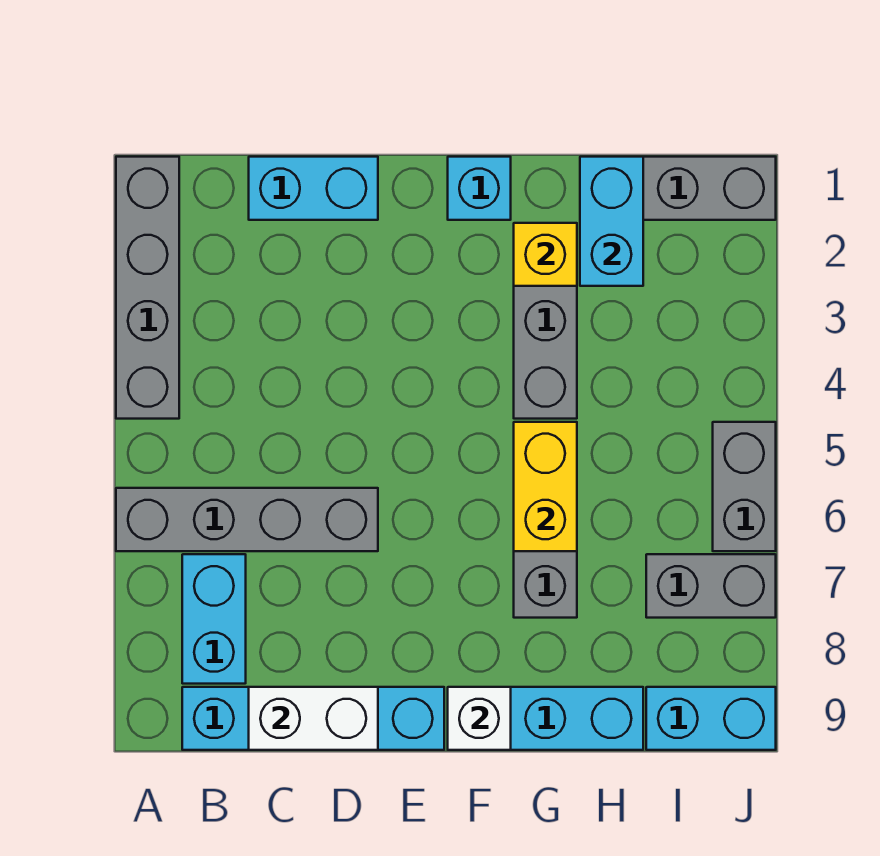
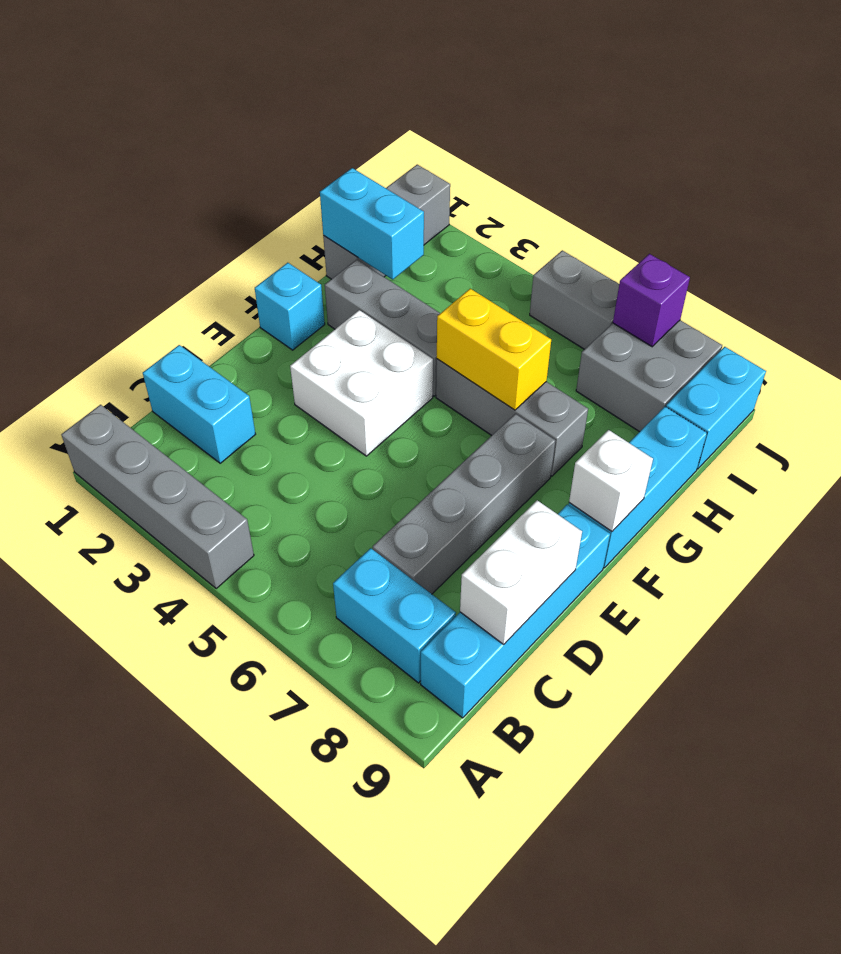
grey 1x4 brick [116,488,378,551] -> grey 1x4 brick moved to [373,414,555,594]
cyan 1x2 brick [249,157,378,220] -> cyan 1x2 brick turned to [143,345,256,463]
none -> white 2x2 brick [290,310,433,456]
yellow 1x1 brick [514,223,577,286] -> none
grey 1x2 brick [646,554,776,618] -> grey 2x2 brick [576,320,722,432]
none -> purple 1x1 brick [613,254,690,347]

